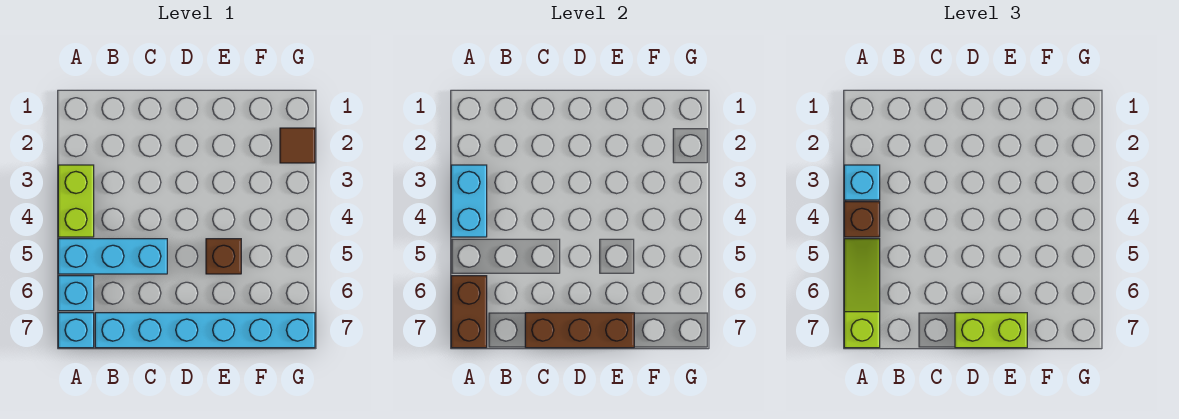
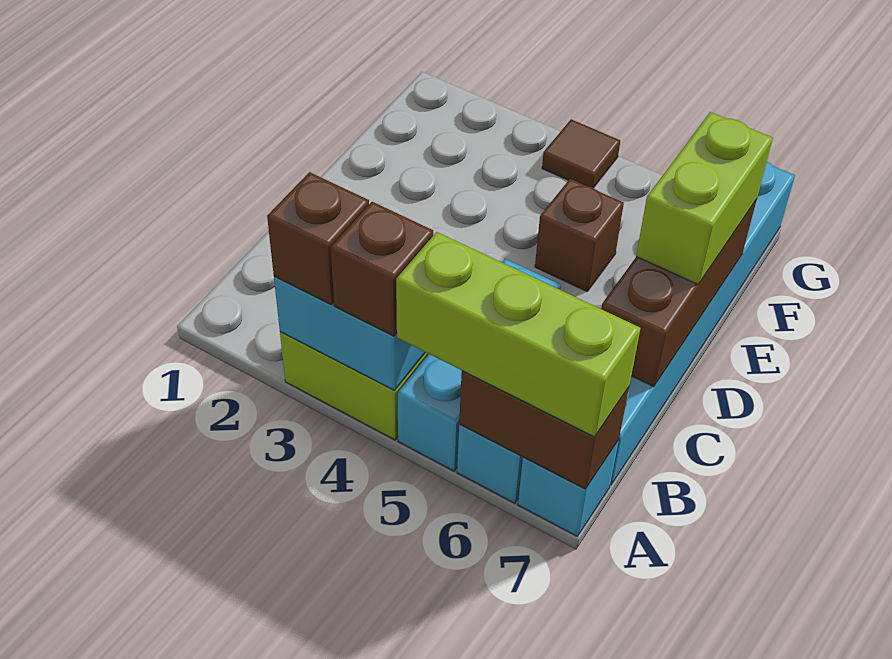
cyan 1x1 brick [844,165,880,200] -> brown 1x1 brick [267,172,369,304]
lime 1x3 slope [844,239,880,348] -> lime 1x3 brick [396,232,641,437]
brown 1x1 tile [280,128,315,163] -> brown 1x1 tile moved to [542,119,620,188]

